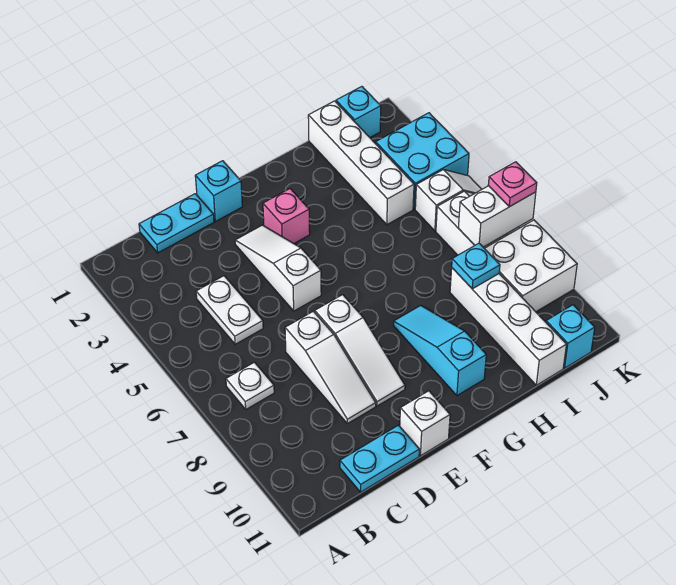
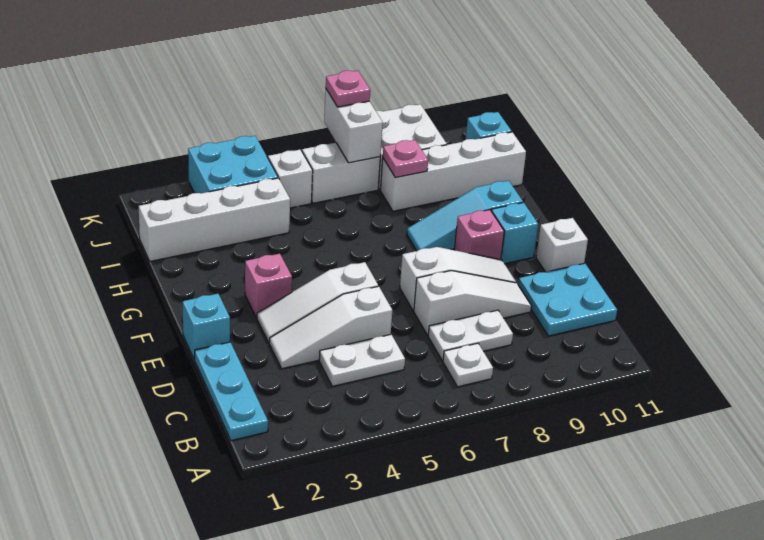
cyan 1x2 plate [139,194,214,253] -> cyan 1x3 plate [195,342,268,441]
none -> white 1x2 plate [428,310,513,361]
cyan 1x2 plate [340,425,419,492] -> cyan 2x2 plate [518,263,617,336]
none -> white 1x3 slope [269,286,392,369]
none -> pink 1x1 brick [454,210,504,259]
cyan 1x1 plate [452,243,500,289] -> pink 1x1 plate [383,140,428,178]
cyan 1x1 brick [336,87,381,137] -> cyan 1x1 brick moved to [491,202,538,264]

